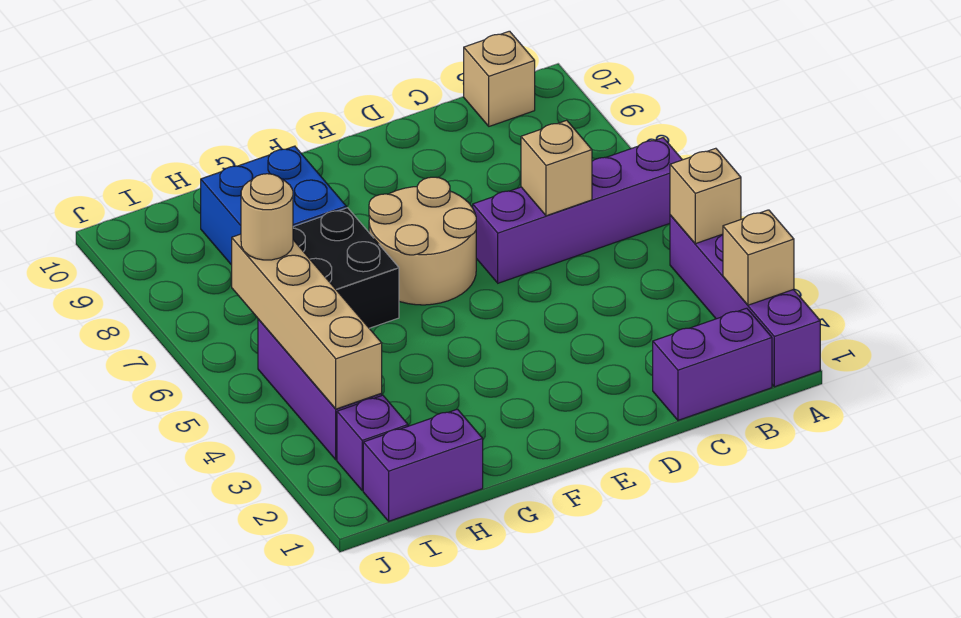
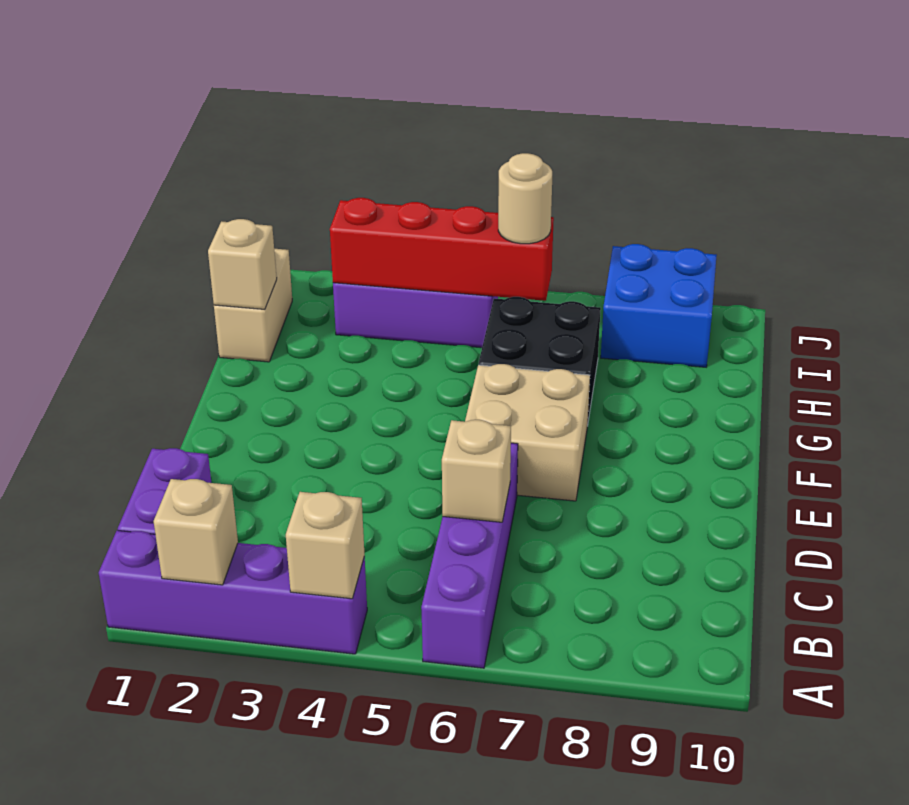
tan 1x1 brick [464,31,535,126] -> tan 1x1 brick moved to [208,219,277,309]
tan 2x2 round brick [369,177,476,305] -> tan 2x2 brick [465,364,590,501]
blue 2x2 brick [201,146,346,265] -> blue 2x2 brick moved to [601,244,717,367]
purple 1x2 brick [363,409,483,521] -> tan 1x2 brick [214,249,292,362]
purple 1x1 brick [337,395,408,491] -> none
tan 1x4 brick [232,234,382,409] -> red 1x4 brick [330,198,554,301]

